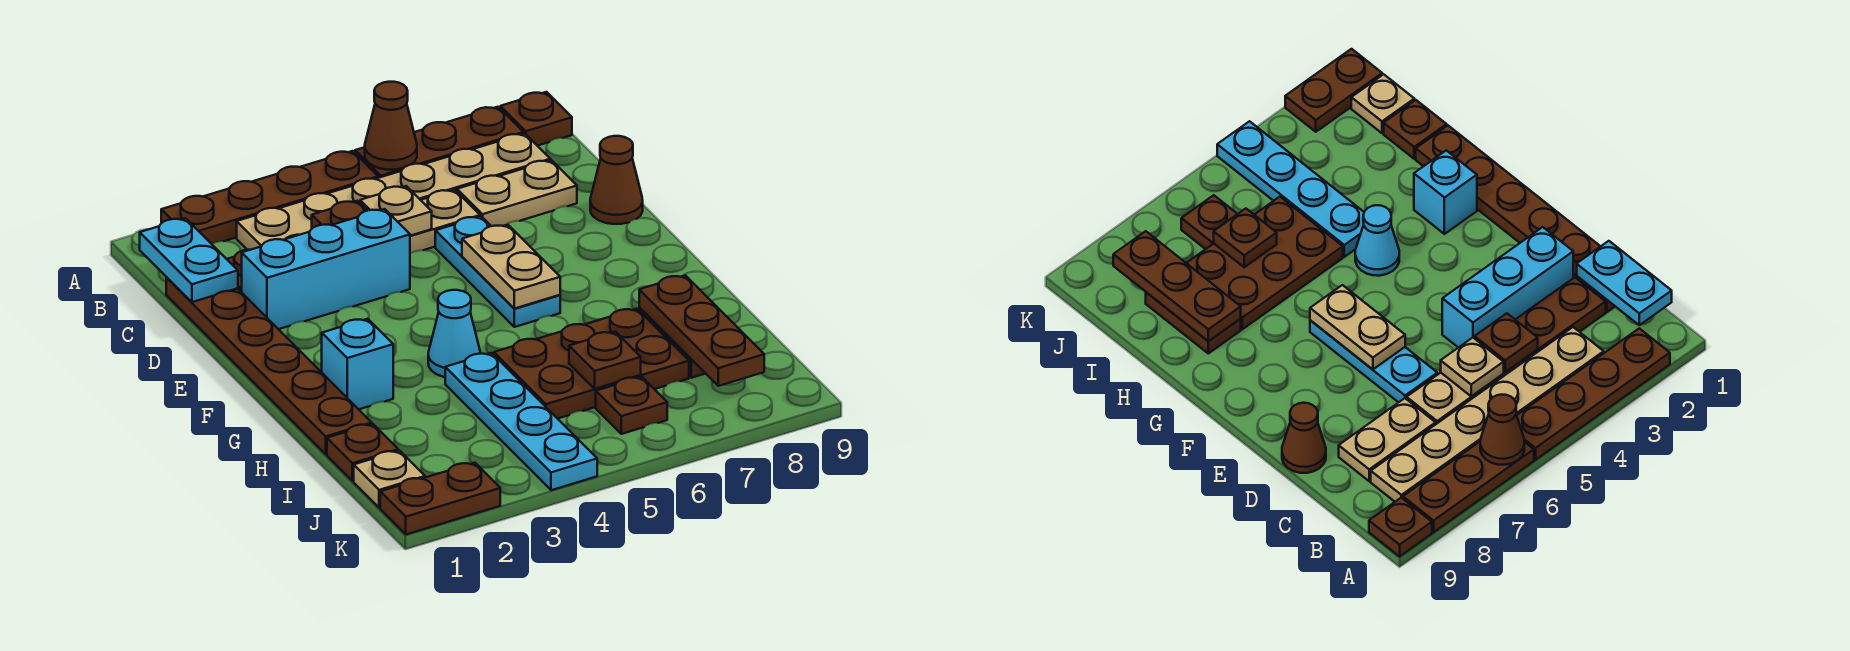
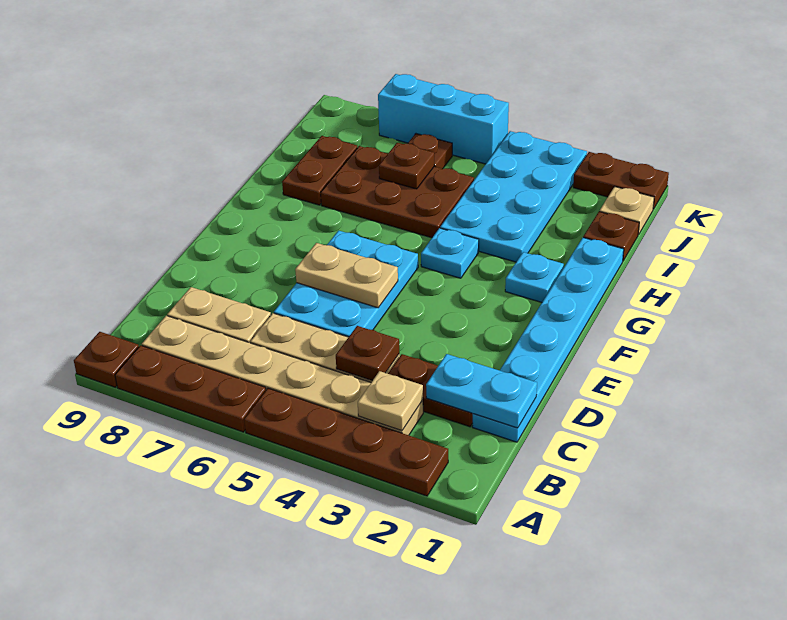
brown 1x1 cone [365,82,417,170] -> none
cyan 1x2 plate [140,218,238,302] -> cyan 1x2 plate turned to [426,354,537,428]
brown 1x6 plate [166,278,372,454] -> cyan 1x6 plate [472,238,624,442]
tan 1x1 plate [360,186,432,236] -> tan 1x1 plate moved to [358,371,423,431]
cyan 1x3 brick [242,209,410,329] -> cyan 1x3 brick moved to [378,74,509,164]
cyan 1x3 plate [435,216,560,327] -> cyan 2x3 plate [274,231,418,337]
brown 1x1 cone [590,136,643,224] -> none
tan 1x2 plate [462,225,560,309] -> tan 1x2 plate turned to [295,243,398,308]
cyan 1x1 brick [322,319,393,409] -> cyan 1x1 plate [505,252,564,302]
cyan 1x1 cone [428,290,480,377] -> cyan 1x1 plate [421,228,479,278]
cyan 1x4 plate [445,353,597,490] -> cyan 2x4 plate [440,131,587,262]
brown 1x3 plate [639,275,764,386] -> none

